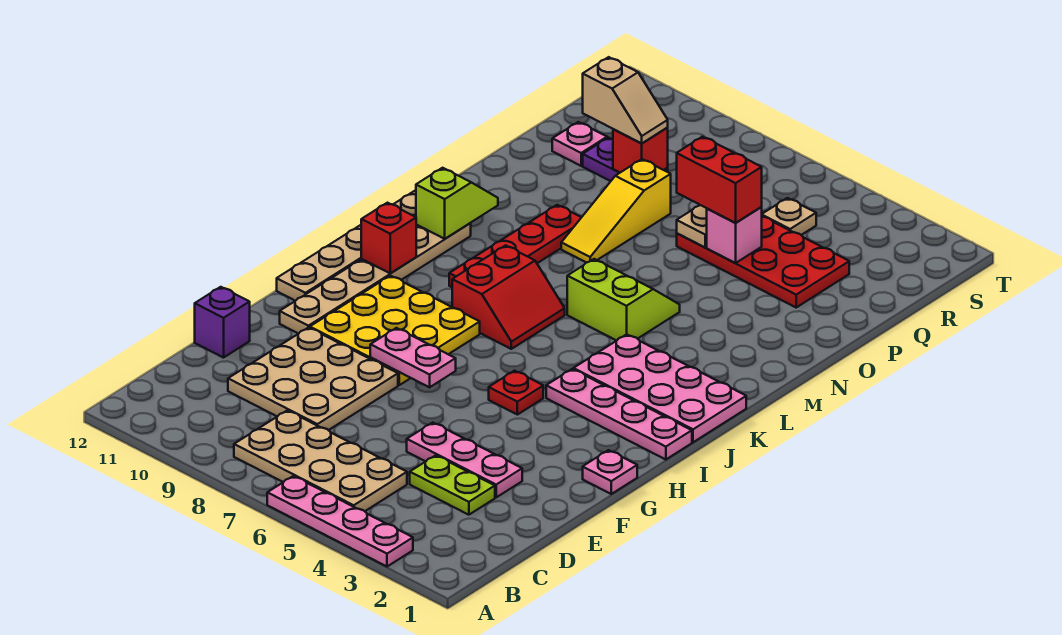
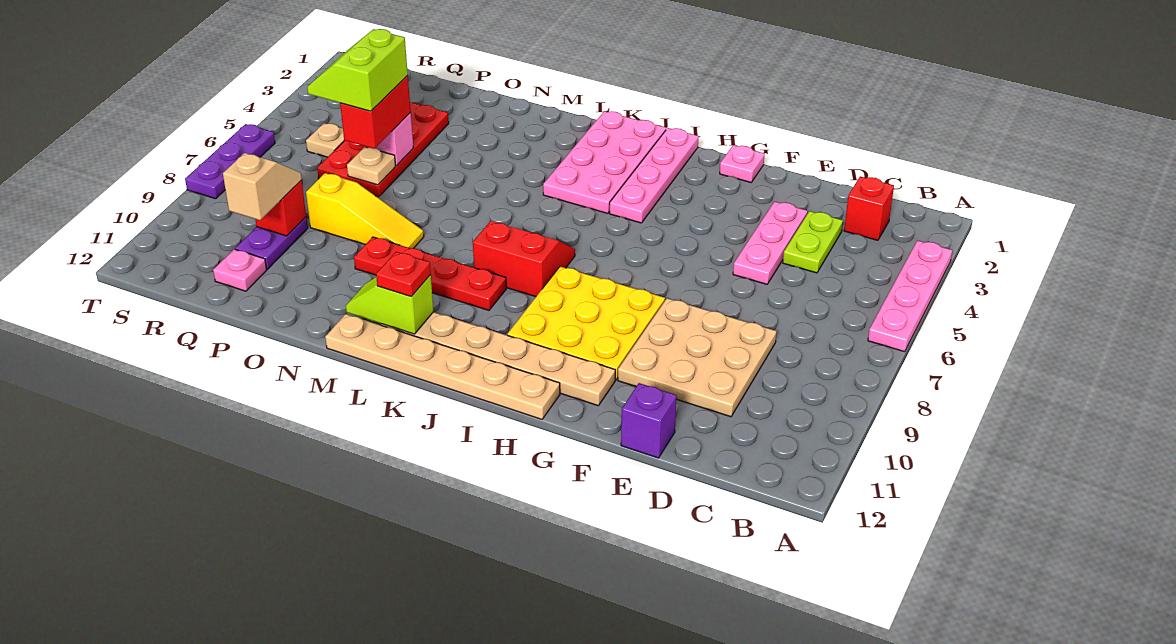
tan 2x4 plate [234,410,407,511] -> none
pink 1x2 plate [370,328,456,387] -> none
red 1x1 plate [489,371,543,415] -> red 1x1 plate moved to [376,252,431,297]
red 1x1 brick [361,203,416,273] -> red 1x1 brick moved to [844,176,894,240]
lime 2x2 slope [567,259,680,341] -> lime 2x2 slope moved to [307,29,408,111]
none -> purple 1x3 plate [185,124,275,199]

